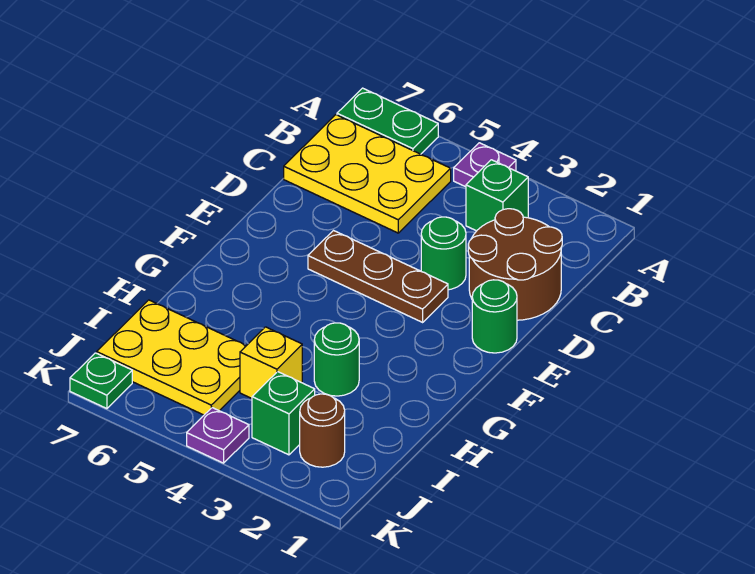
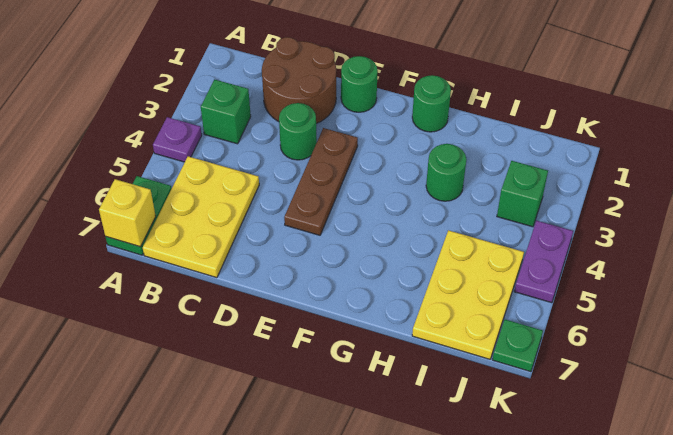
none -> green 1x1 round brick [412,75,451,132]
yellow 1x1 brick [240,327,302,398] -> yellow 1x1 brick moved to [99,179,156,247]
brown 1x1 round brick [300,394,345,467] -> none
purple 1x1 plate [187,408,249,463] -> purple 1x2 plate [514,221,573,303]

